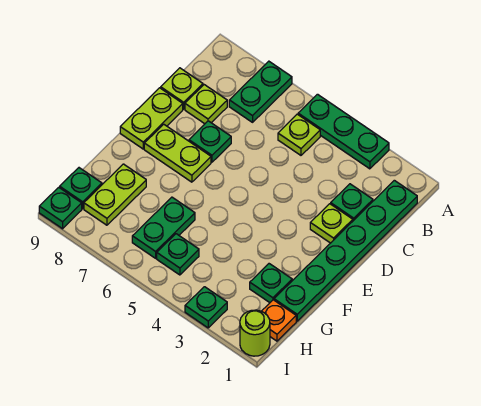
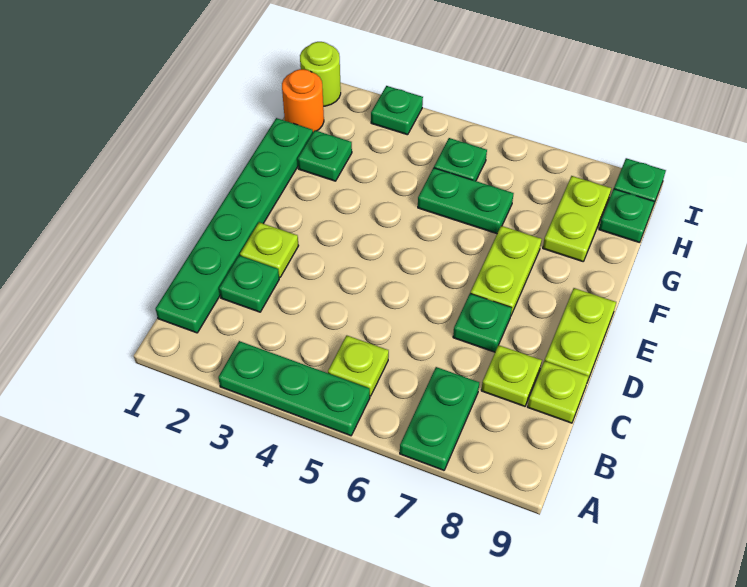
lime 1x2 plate [144,124,211,182] -> lime 1x2 plate turned to [470,226,542,315]
green 1x2 plate [132,197,195,258] -> green 1x2 plate turned to [418,168,514,234]
orange 1x1 plate [262,300,296,341] -> orange 1x1 round brick [282,69,324,132]

